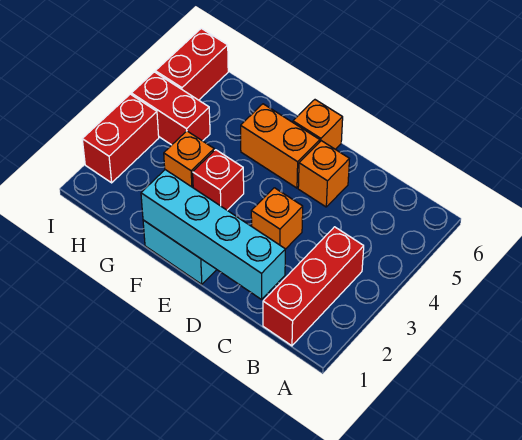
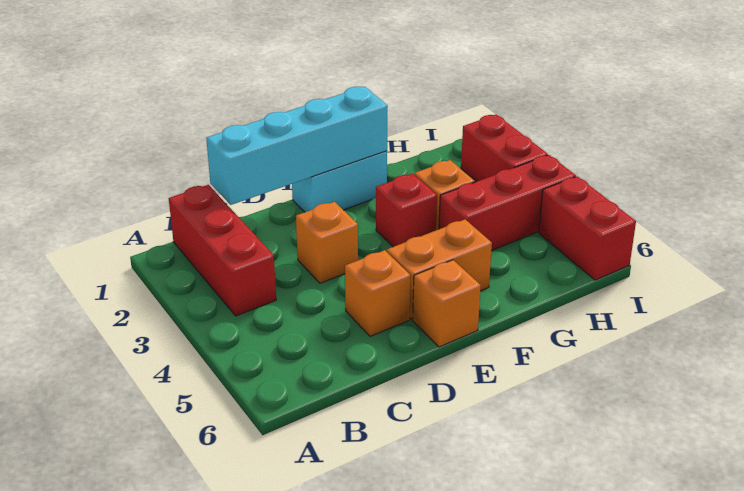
red 1x2 brick [131,72,210,145] -> red 1x3 brick [439,155,576,251]

